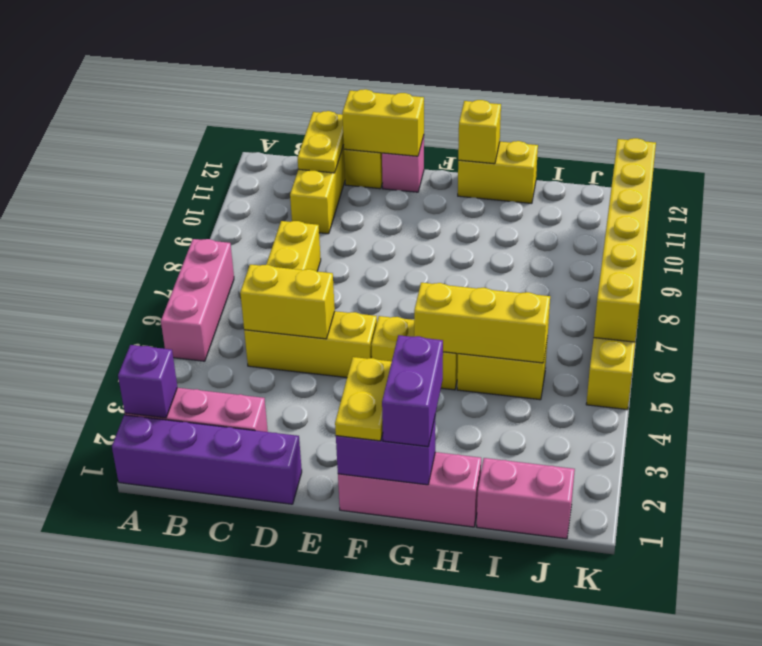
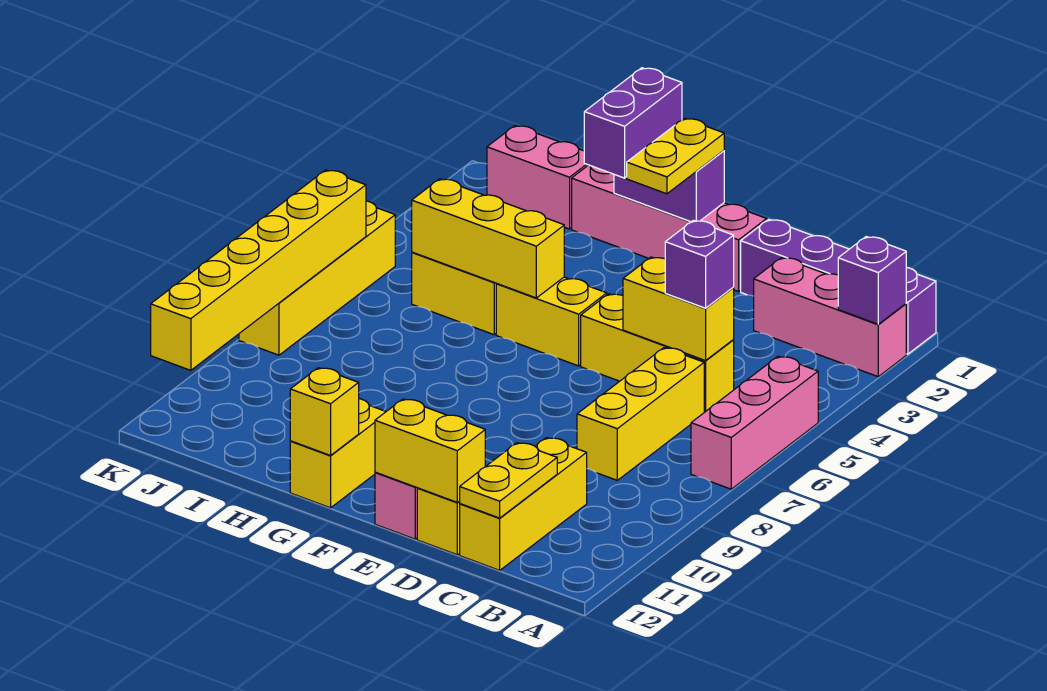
none -> purple 1x1 brick [665,220,734,308]
pink 1x3 brick [338,452,481,527] -> pink 1x4 brick [572,165,767,292]
yellow 1x2 brick [458,141,538,203] -> yellow 1x2 brick turned to [290,399,386,508]

